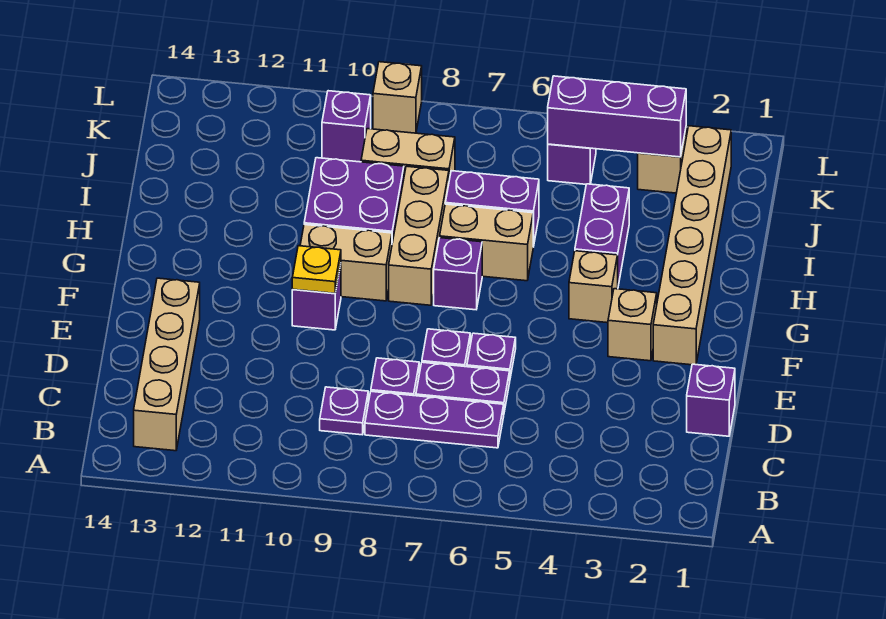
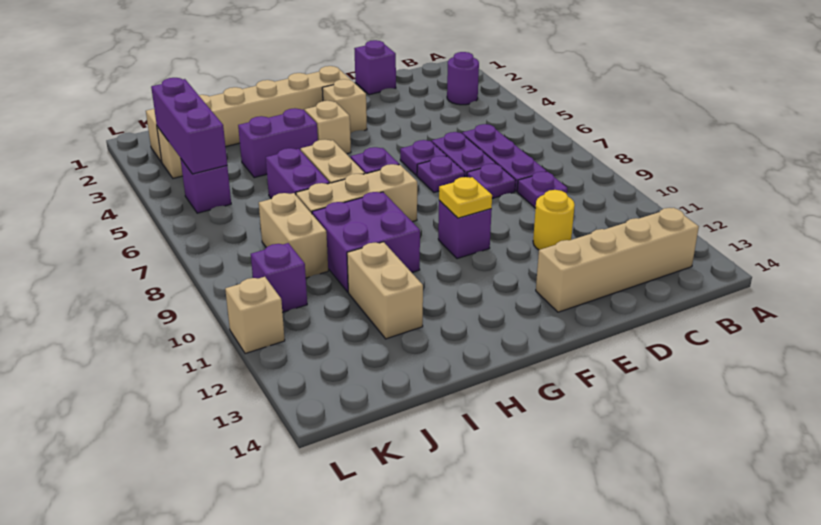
none -> purple 1x1 round brick [447,52,479,105]
none -> yellow 1x1 round brick [533,190,575,250]
tan 1x2 brick [300,225,392,301] -> tan 1x2 brick moved to [347,242,423,339]
tan 1x1 brick [373,62,422,133] -> tan 1x1 brick moved to [225,277,285,354]

